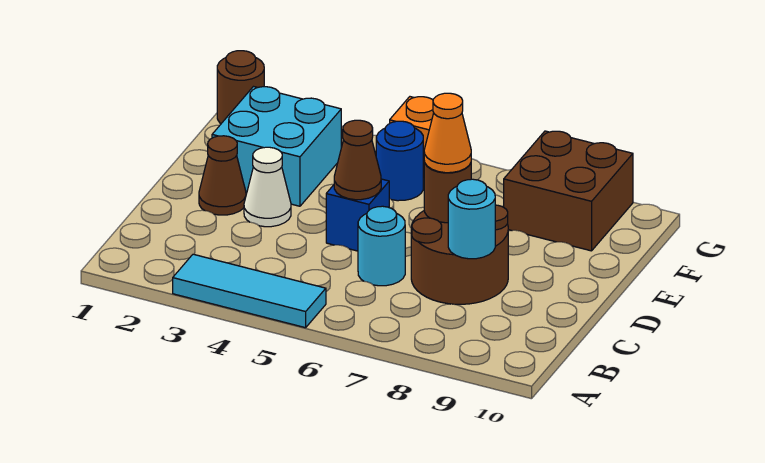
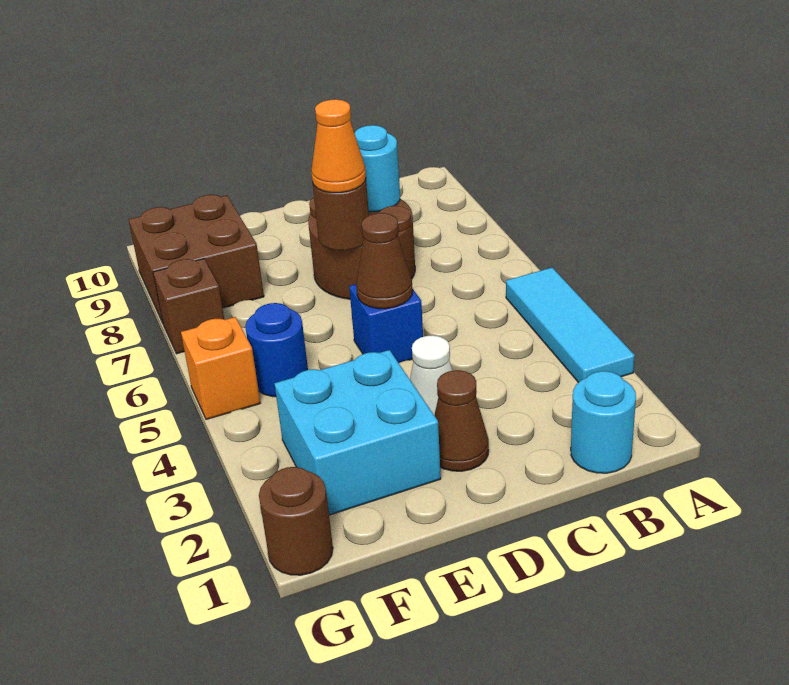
cyan 1x1 round brick [358,206,405,286] -> cyan 1x1 round brick moved to [571,371,636,473]
none -> brown 1x1 brick [153,259,224,354]

